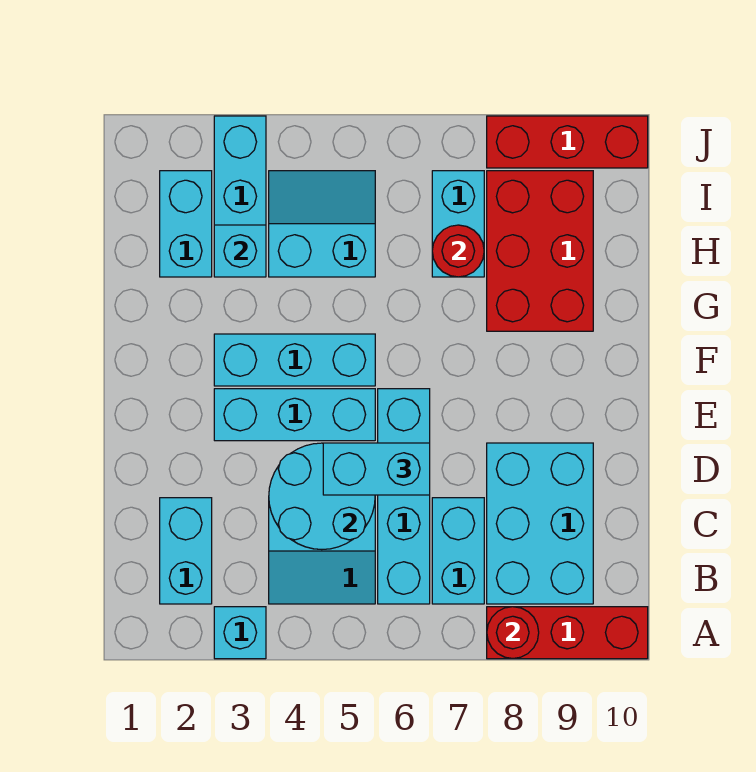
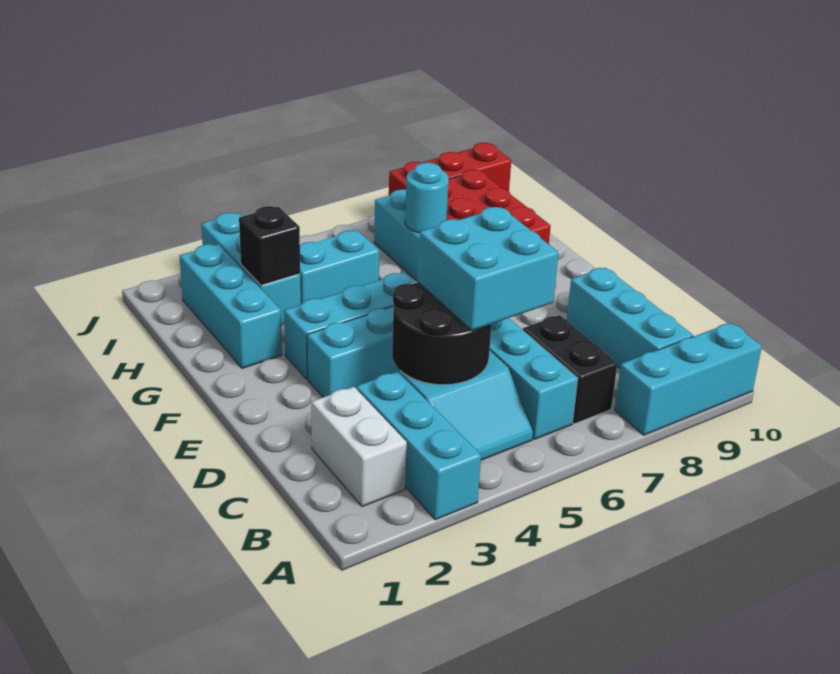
cyan 1x1 brick [214,607,266,659] -> cyan 1x3 brick [356,372,481,520]
red 1x3 brick [487,607,648,659] -> cyan 1x3 brick [614,323,762,435]
red 1x1 round brick [487,607,539,659] -> none
cyan 1x2 brick [160,498,212,604] -> white 1x2 brick [311,387,407,507]
cyan 1x2 brick [432,498,484,604] -> black 1x2 brick [523,315,617,424]
cyan 2x3 brick [487,443,593,604] -> cyan 1x3 brick [567,268,693,368]
cyan 2x2 round brick [269,443,375,549] -> black 2x2 round brick [392,283,491,385]
cyan 1x2 brick [323,443,430,495] -> cyan 2x2 brick [418,207,559,330]
cyan 1x2 brick [160,171,212,277] -> cyan 1x3 brick [180,244,282,368]
cyan 1x1 brick [214,225,266,277] -> black 1x1 brick [239,206,300,285]
red 1x1 round brick [432,225,484,277] -> cyan 1x1 round brick [405,163,449,233]

